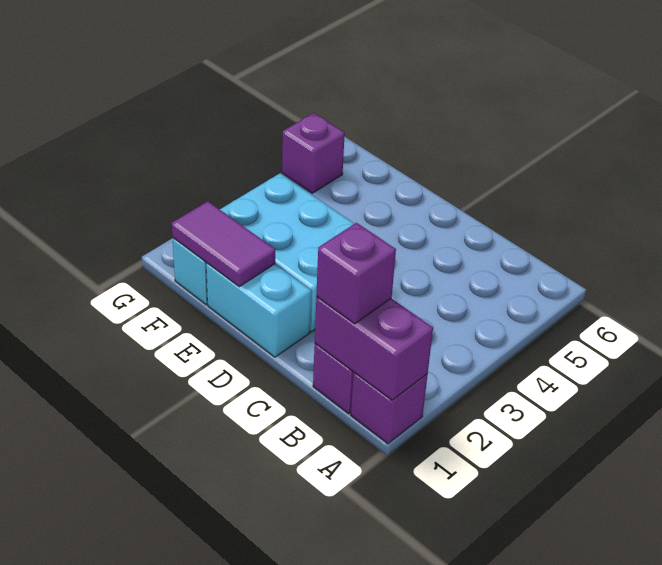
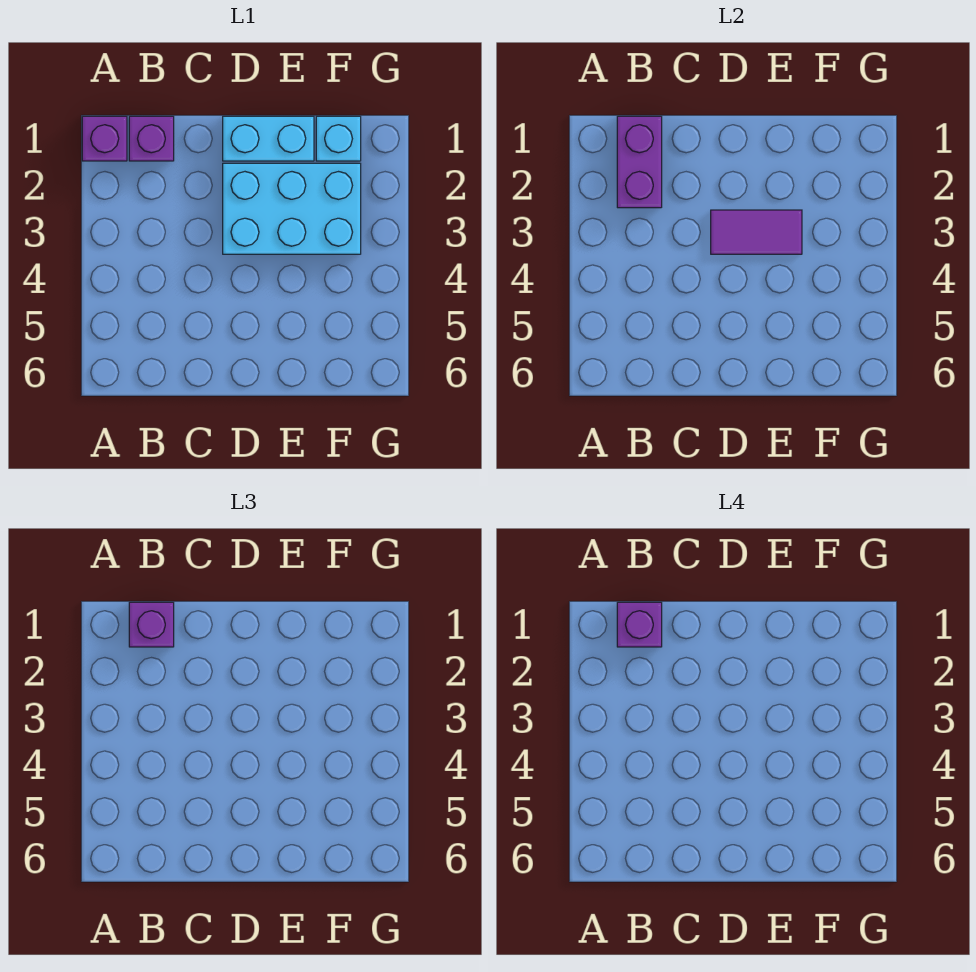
purple 1x2 brick [315,297,433,400] -> purple 1x2 brick turned to [617,116,662,208]
purple 1x2 tile [172,201,275,287] -> purple 1x2 tile moved to [711,210,802,254]
purple 1x1 brick [282,113,345,193] -> purple 1x1 brick moved to [617,602,662,647]

